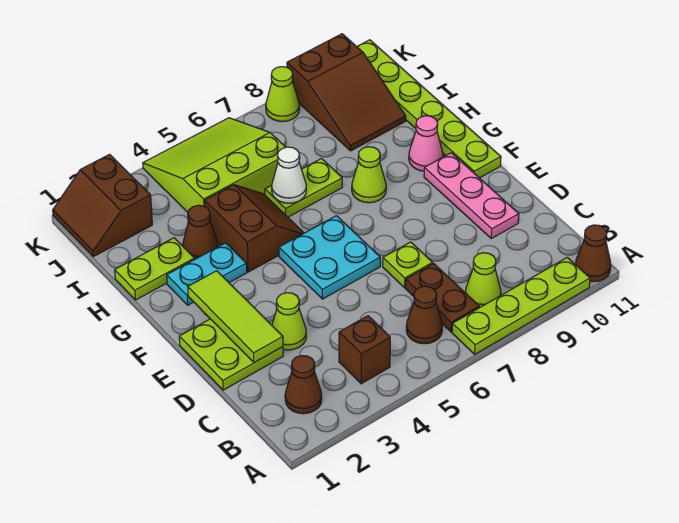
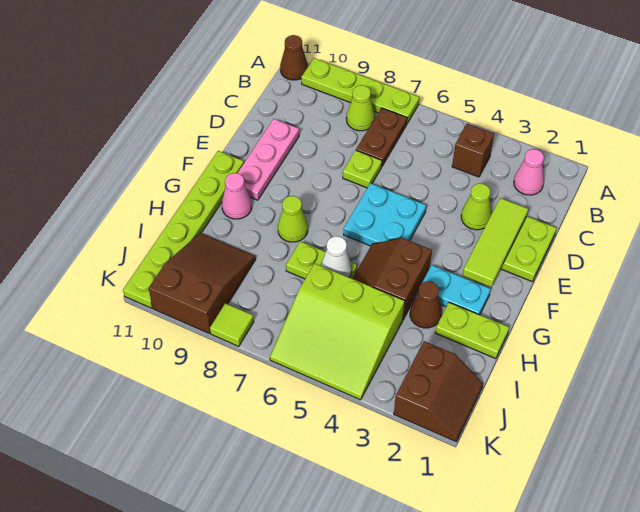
brown 1x1 cone [285,356,322,414] -> pink 1x1 cone [514,149,544,195]
brown 1x1 cone [406,286,442,344] -> none
lime 1x1 cone [266,67,300,122] -> lime 1x1 tile [210,303,254,346]

